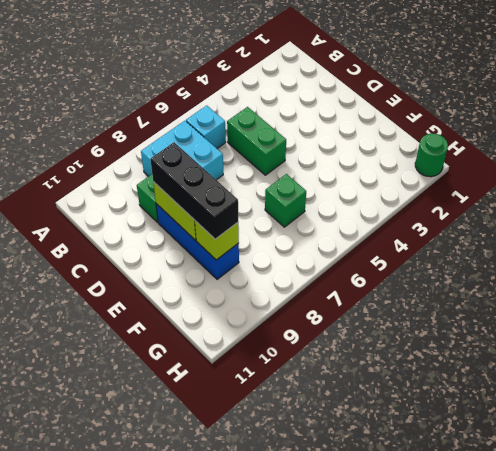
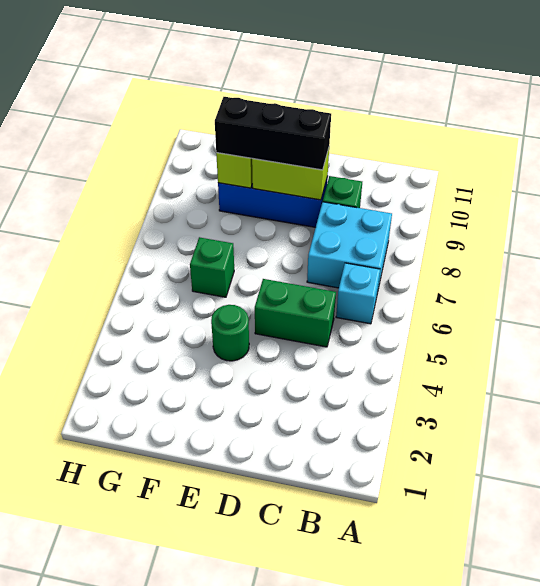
green 1x1 round brick [415,133,448,177] -> green 1x1 round brick moved to [211,305,249,361]

